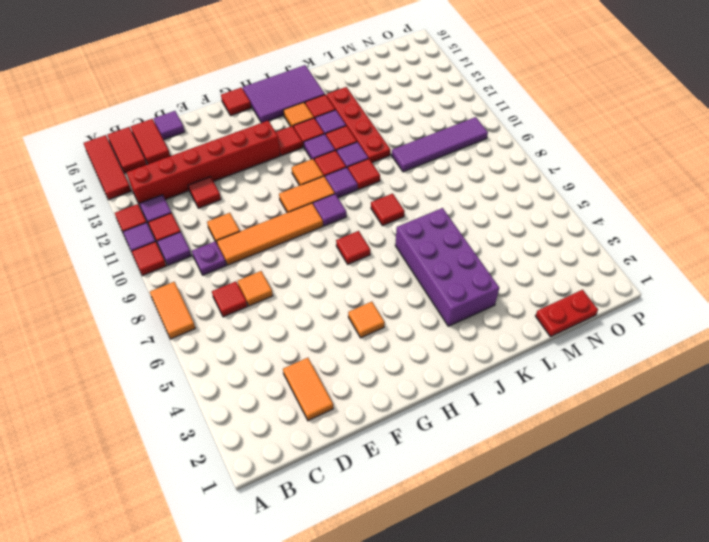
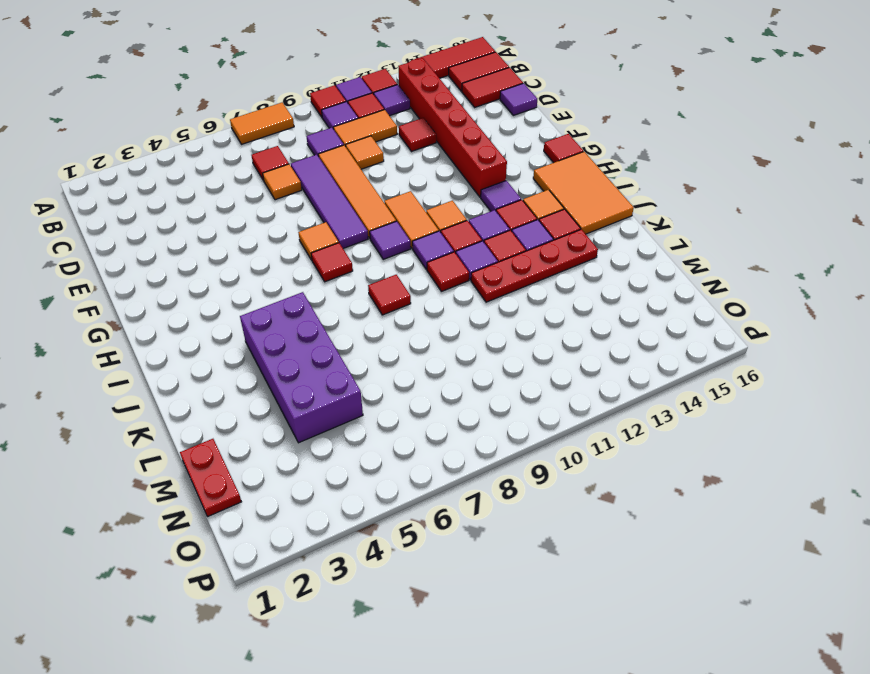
purple 1x1 plate [192,241,226,275] -> purple 1x1 tile [307,128,344,157]
orange 1x2 tile [283,358,333,421] -> orange 1x2 tile moved to [333,110,397,146]
orange 1x1 tile [348,302,385,338] -> orange 1x1 tile moved to [298,222,339,260]
red 1x1 tile [276,126,303,156] -> purple 1x1 tile [481,180,521,211]
purple 2x3 tile [243,65,325,123] -> orange 2x3 tile [533,152,634,234]
purple 2x4 brick [395,208,499,326] -> purple 2x4 brick turned to [240,292,363,443]
purple 1x4 tile [392,117,488,172] -> purple 1x4 tile moved to [291,155,368,249]

